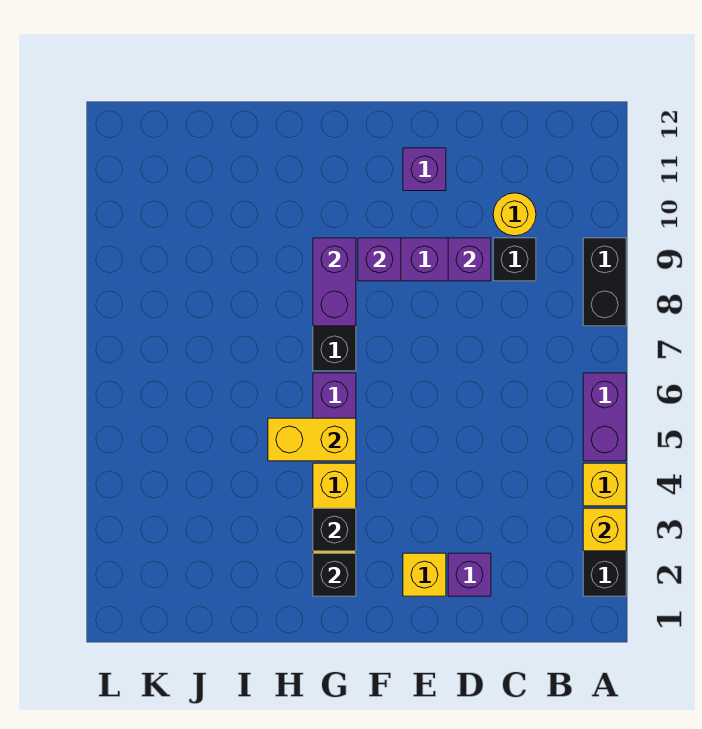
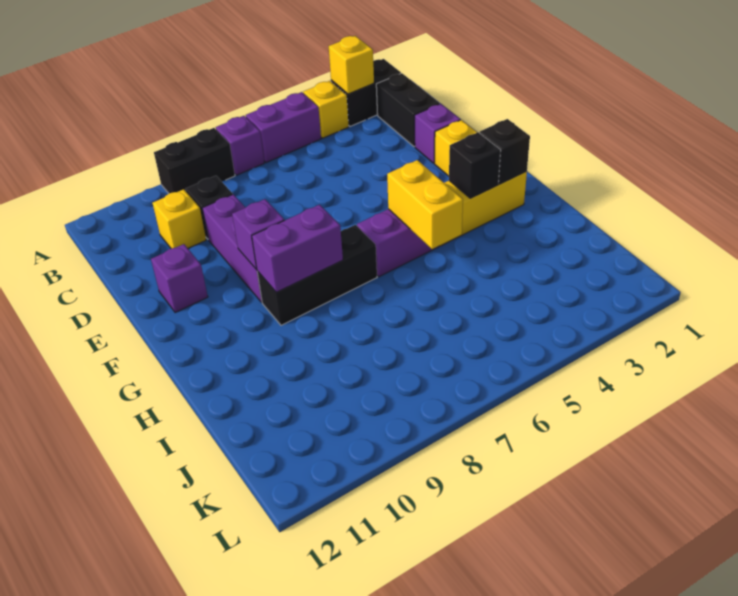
none -> black 1x2 brick [376,73,440,147]
yellow 1x1 round brick [493,193,536,236] -> yellow 1x1 brick [153,189,206,249]
purple 1x1 brick [448,238,491,281] -> purple 1x1 brick moved to [216,116,264,175]

